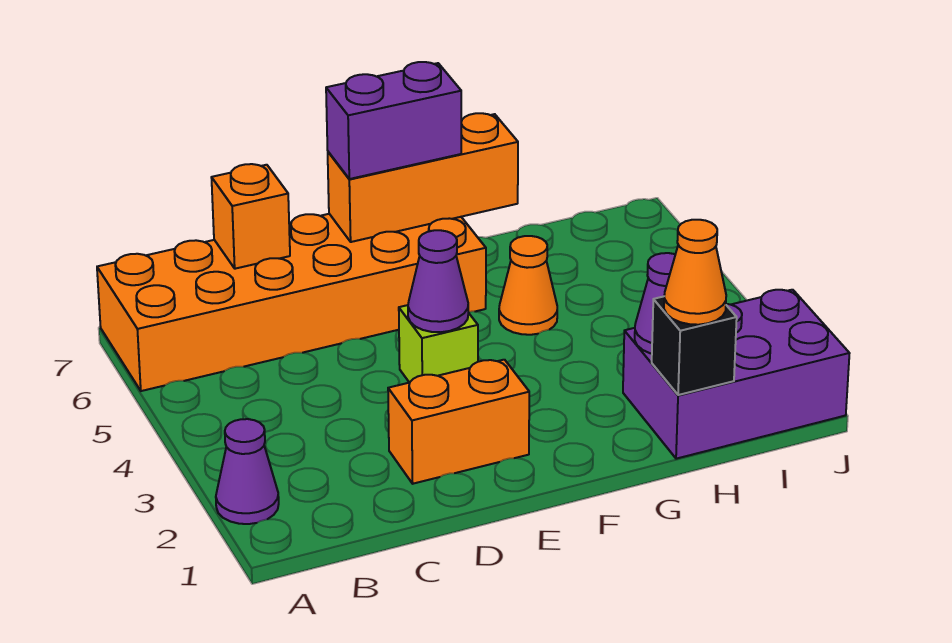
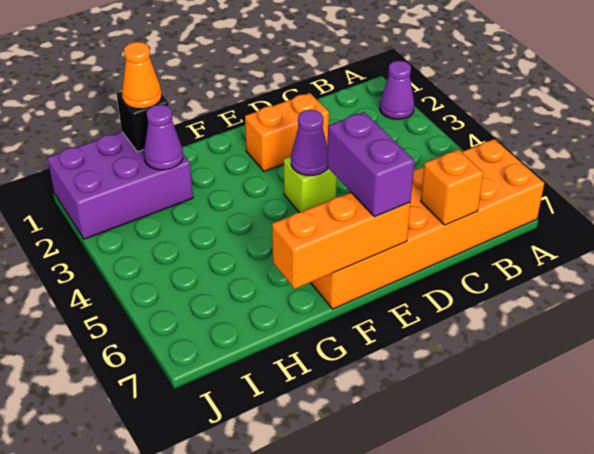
purple 1x2 brick [326,62,461,179] -> purple 1x2 brick turned to [327,112,414,217]
orange 1x1 cone [499,236,557,335] -> none

